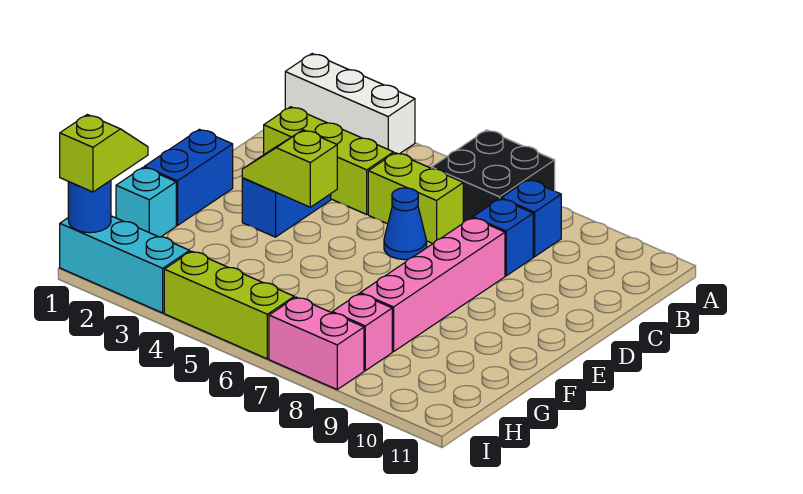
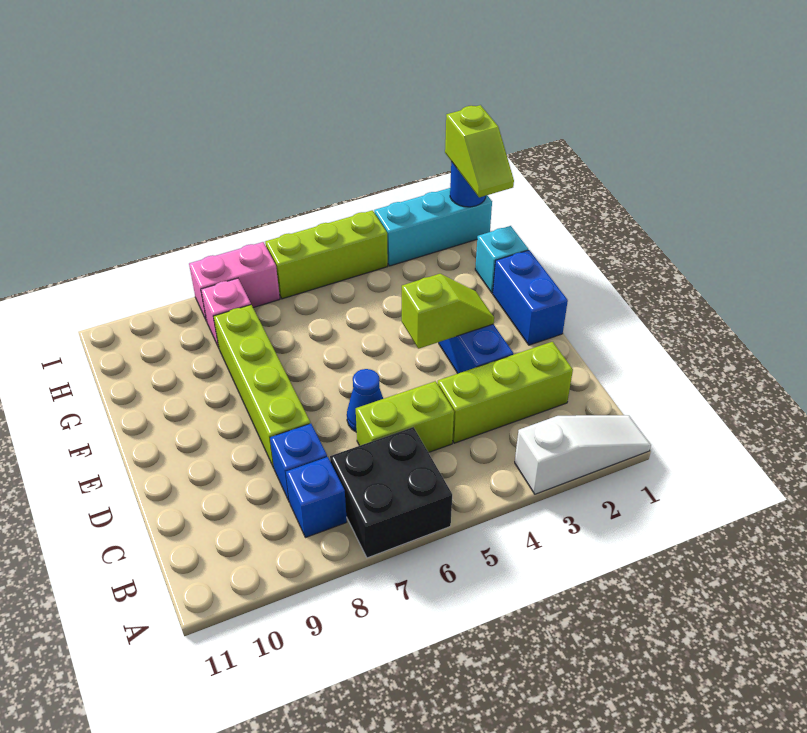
white 1x3 brick [285,54,415,154] -> white 1x3 slope [515,415,651,494]
pink 1x4 brick [360,218,505,352] -> lime 1x4 brick [213,305,310,468]

